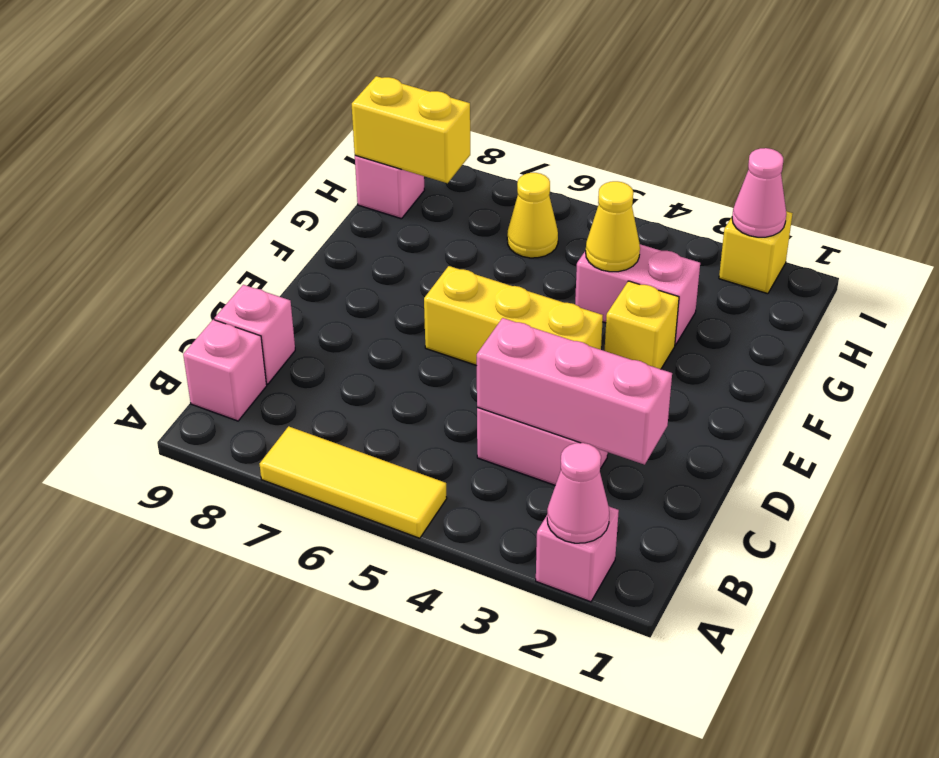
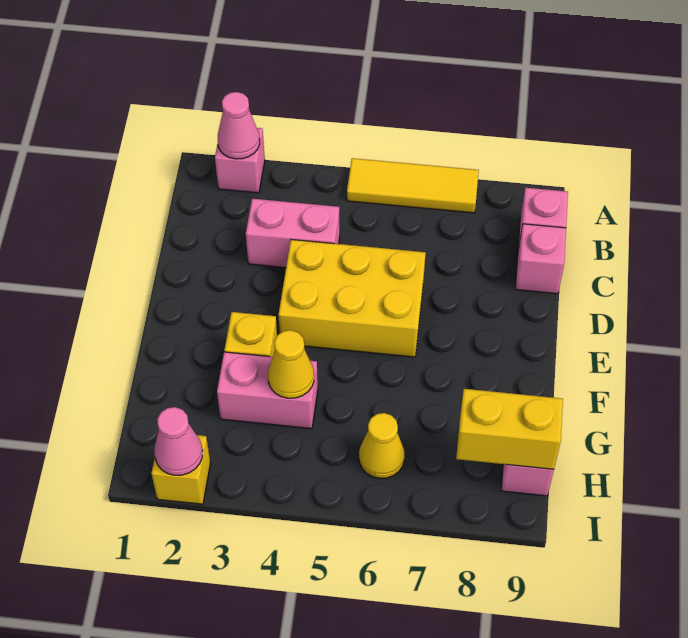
pink 1x3 brick [477,318,672,465] -> none
yellow 1x3 brick [424,266,603,366] -> yellow 2x3 brick [279,240,426,357]

